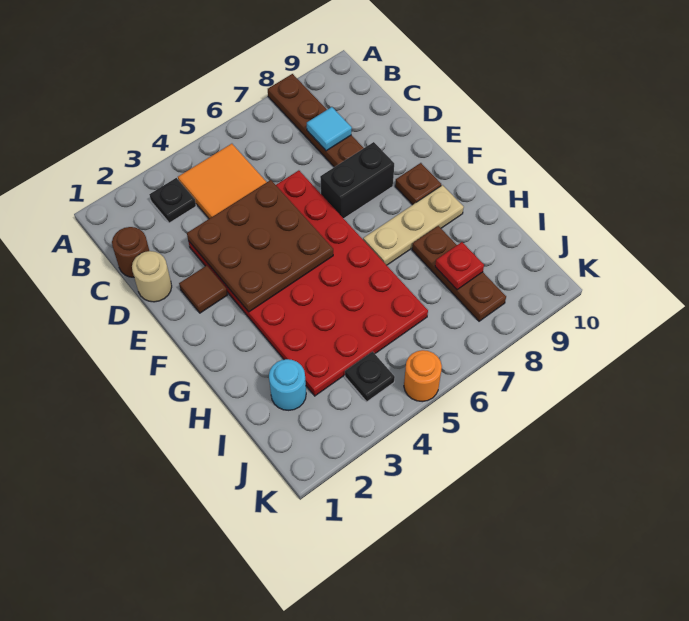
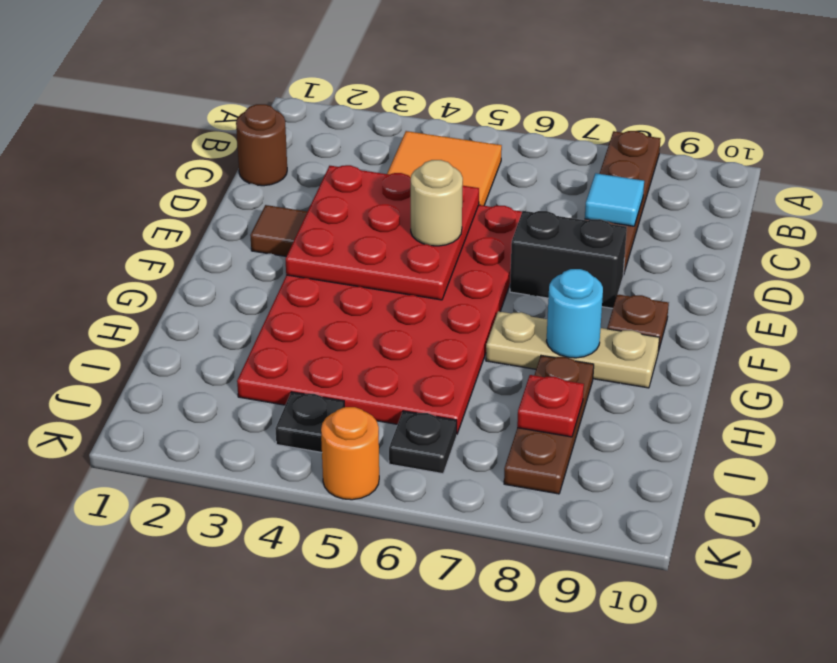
black 1x1 plate [149,178,196,223] -> black 1x1 plate moved to [389,411,457,474]
tan 1x1 round brick [132,251,172,302] -> tan 1x1 round brick moved to [411,160,463,246]
brown 3x3 plate [187,180,333,312] -> red 3x3 plate [286,165,479,300]
cyan 1x1 round brick [269,359,306,410] -> cyan 1x1 round brick moved to [546,269,603,358]

